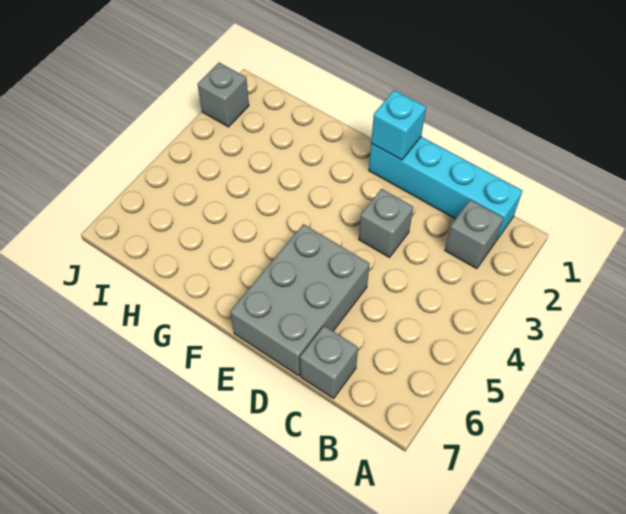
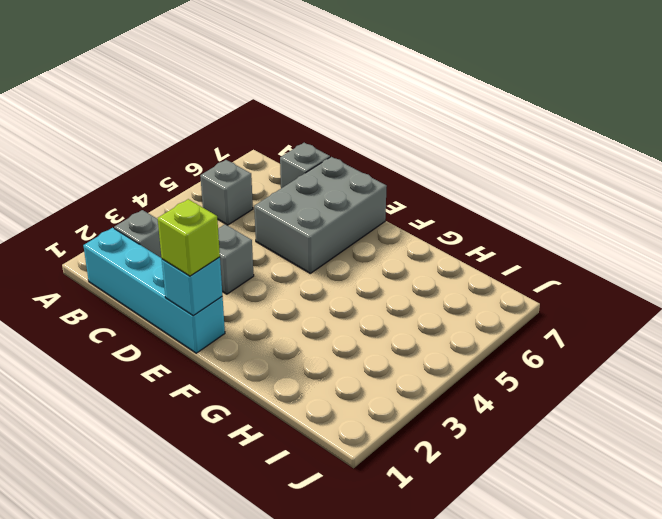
none -> lime 1x1 brick [158,199,220,276]
grey 1x1 brick [198,63,249,127] -> grey 1x1 brick moved to [200,160,253,225]

